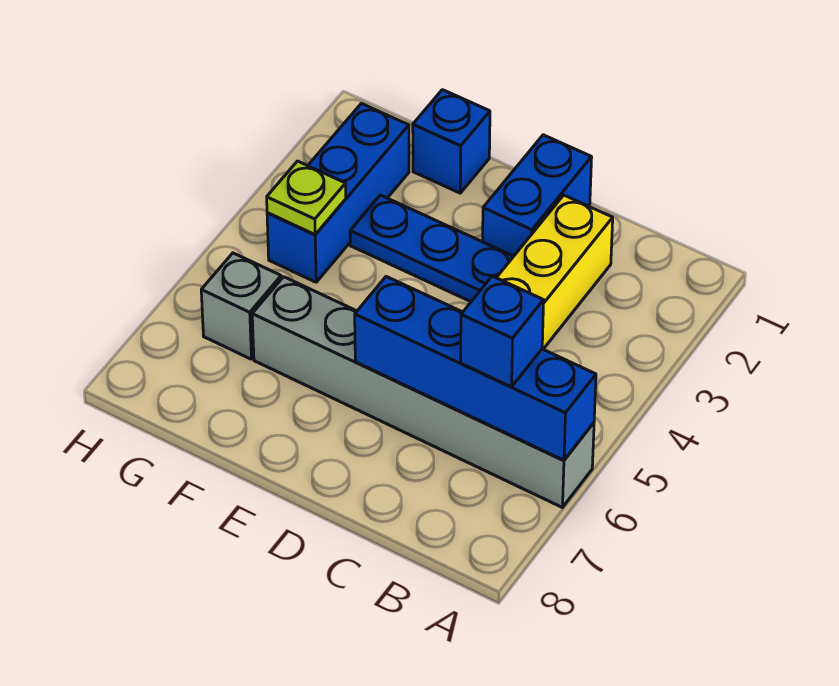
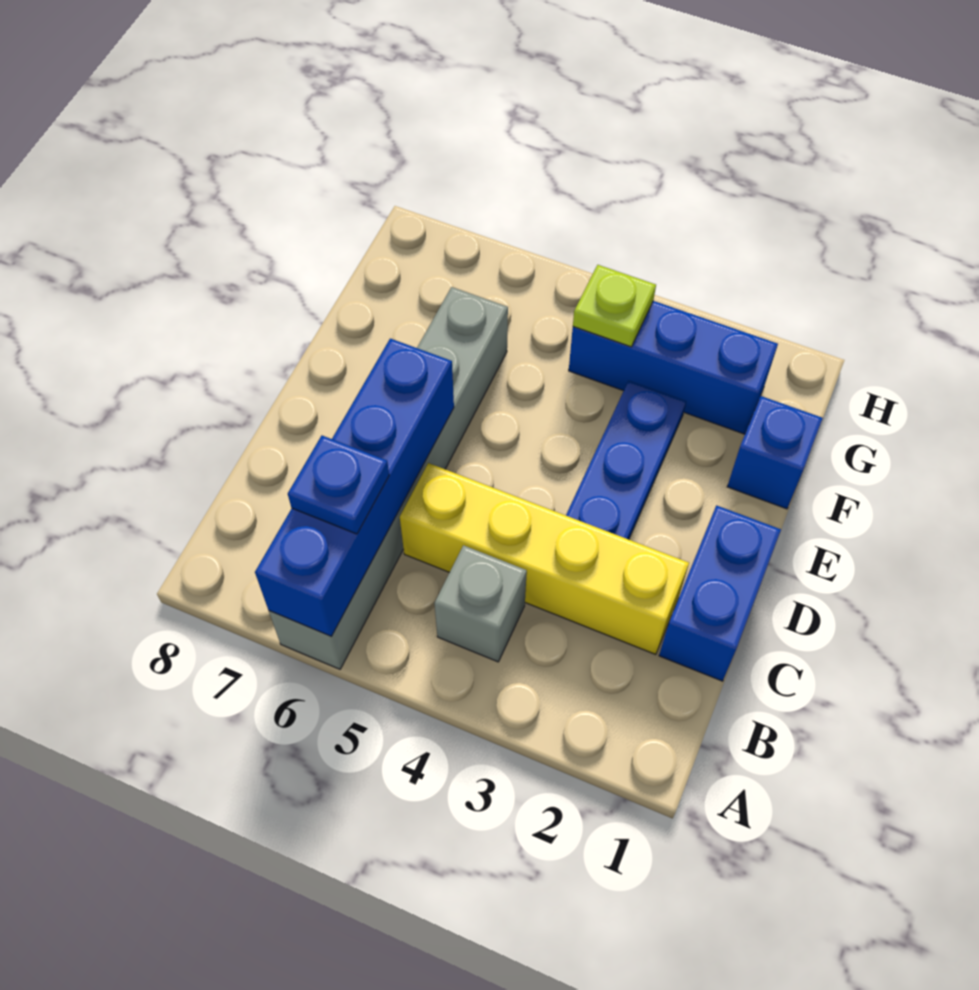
blue 1x1 brick [461,276,544,387] -> blue 1x1 plate [288,436,389,534]
blue 1x2 brick [483,135,592,256] -> blue 1x2 brick turned to [659,505,781,681]
grey 1x1 brick [201,253,281,359] -> grey 1x1 brick moved to [434,545,527,662]

